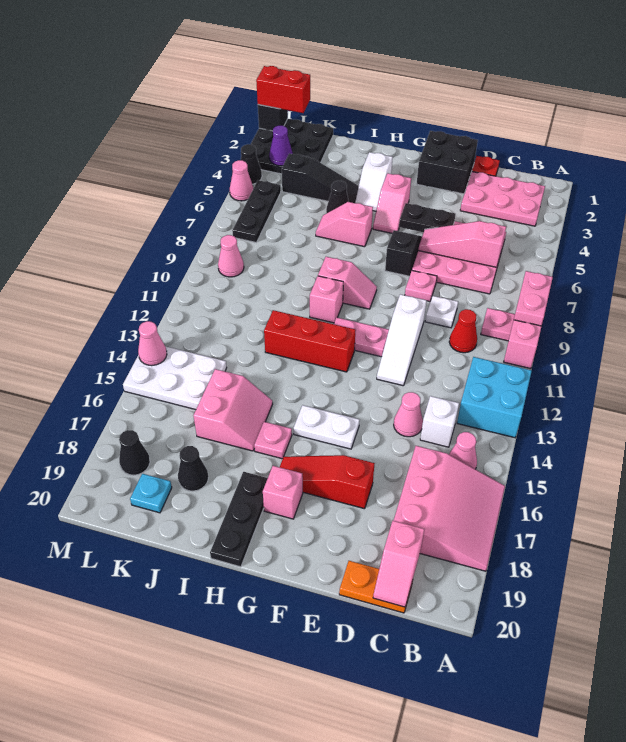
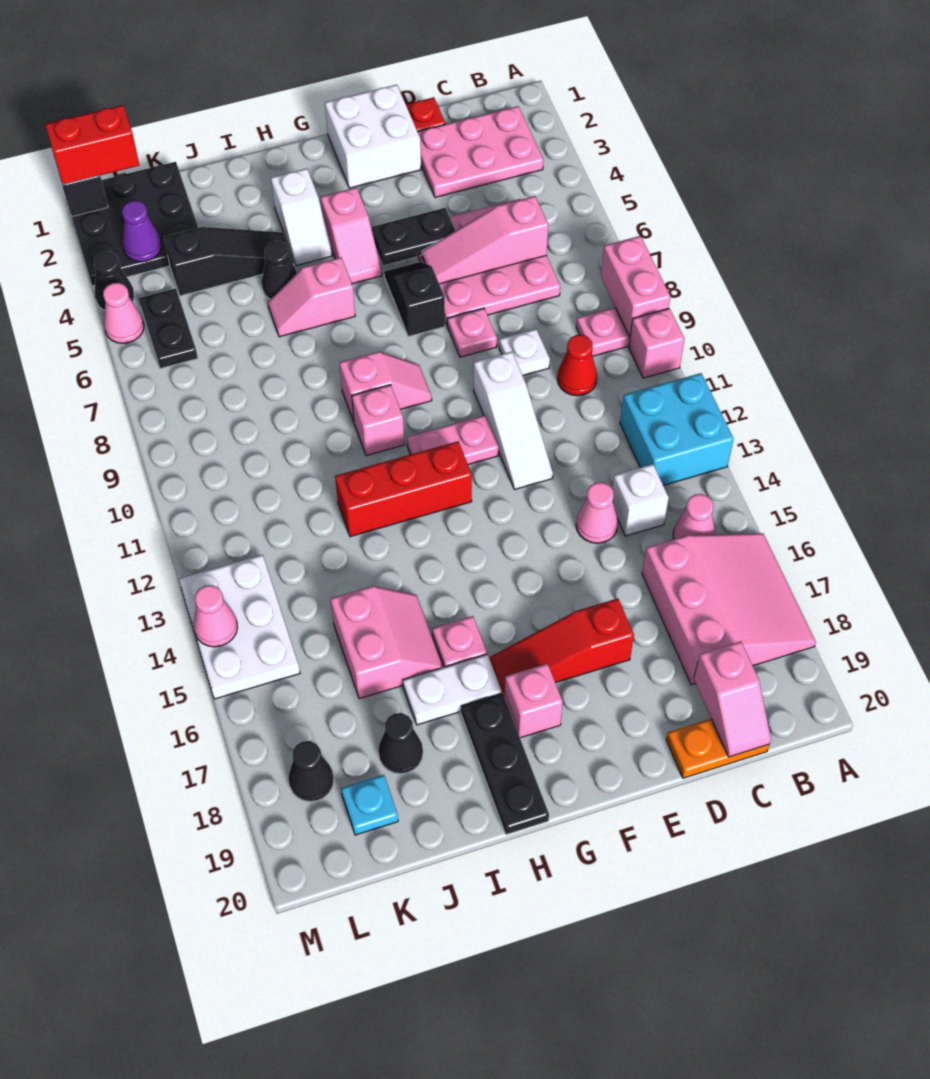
black 2x2 brick [417,131,478,194] -> white 2x2 brick [325,85,421,188]
white 1x2 plate [294,405,359,449] -> white 1x2 plate moved to [403,654,502,725]
white 2x3 plate [123,346,227,410] -> white 2x3 plate turned to [179,555,300,699]
black 1x3 plate [232,180,281,242] -> black 1x2 plate [139,288,198,369]
pink 1x1 cone [218,235,244,277] -> none

